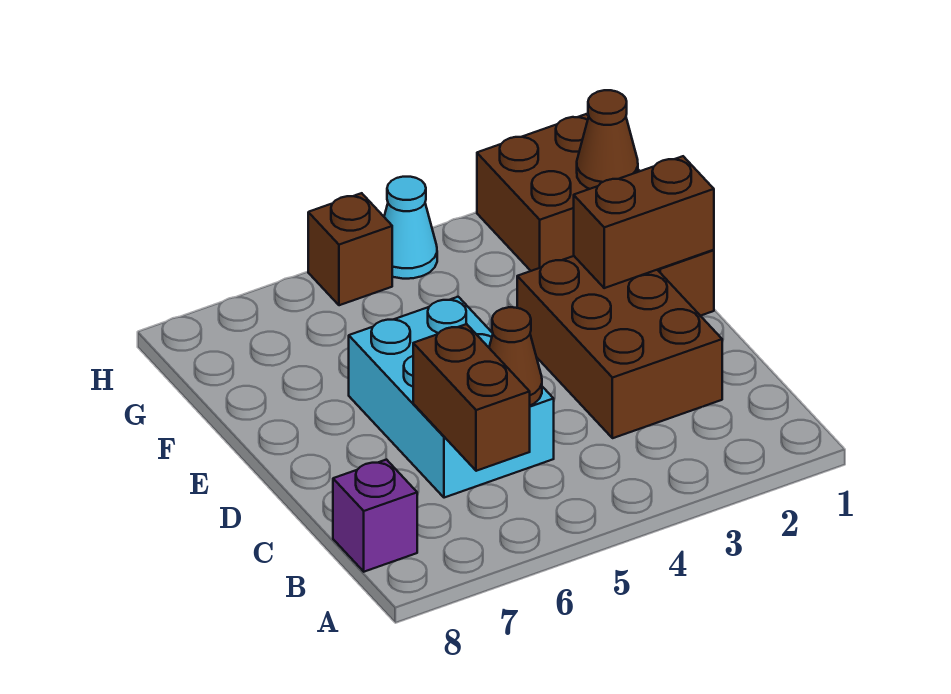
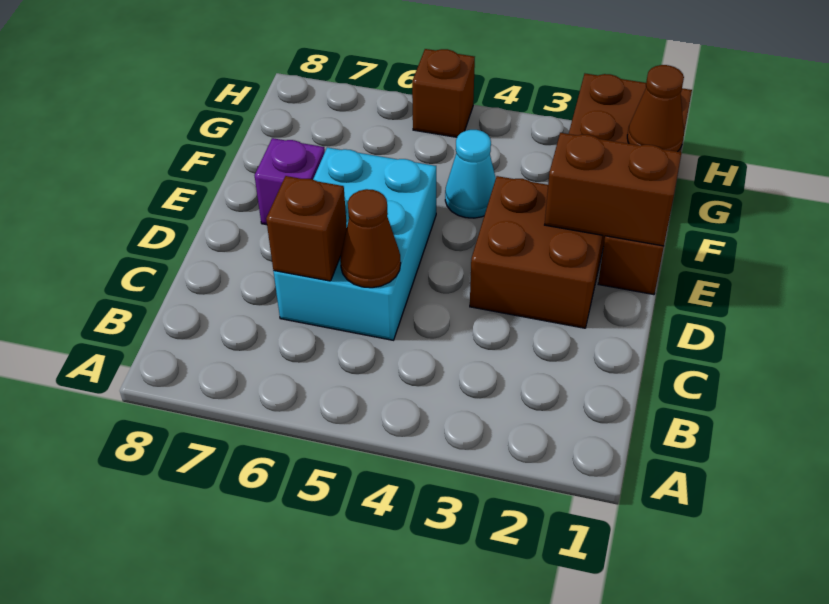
brown 1x2 brick [413,324,530,471] -> brown 1x1 brick [266,176,347,281]
purple 1x1 brick [333,460,417,572] -> purple 1x1 brick moved to [255,138,325,225]
brown 2x3 brick [517,256,722,438] -> brown 2x2 brick [470,176,605,328]
cyan 1x1 cone [384,177,437,279] -> cyan 1x1 cone moved to [445,130,496,218]

